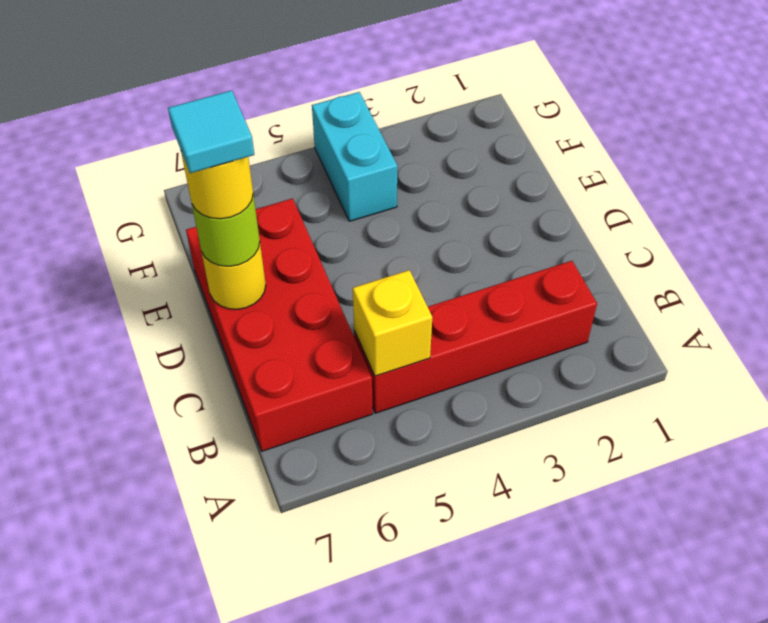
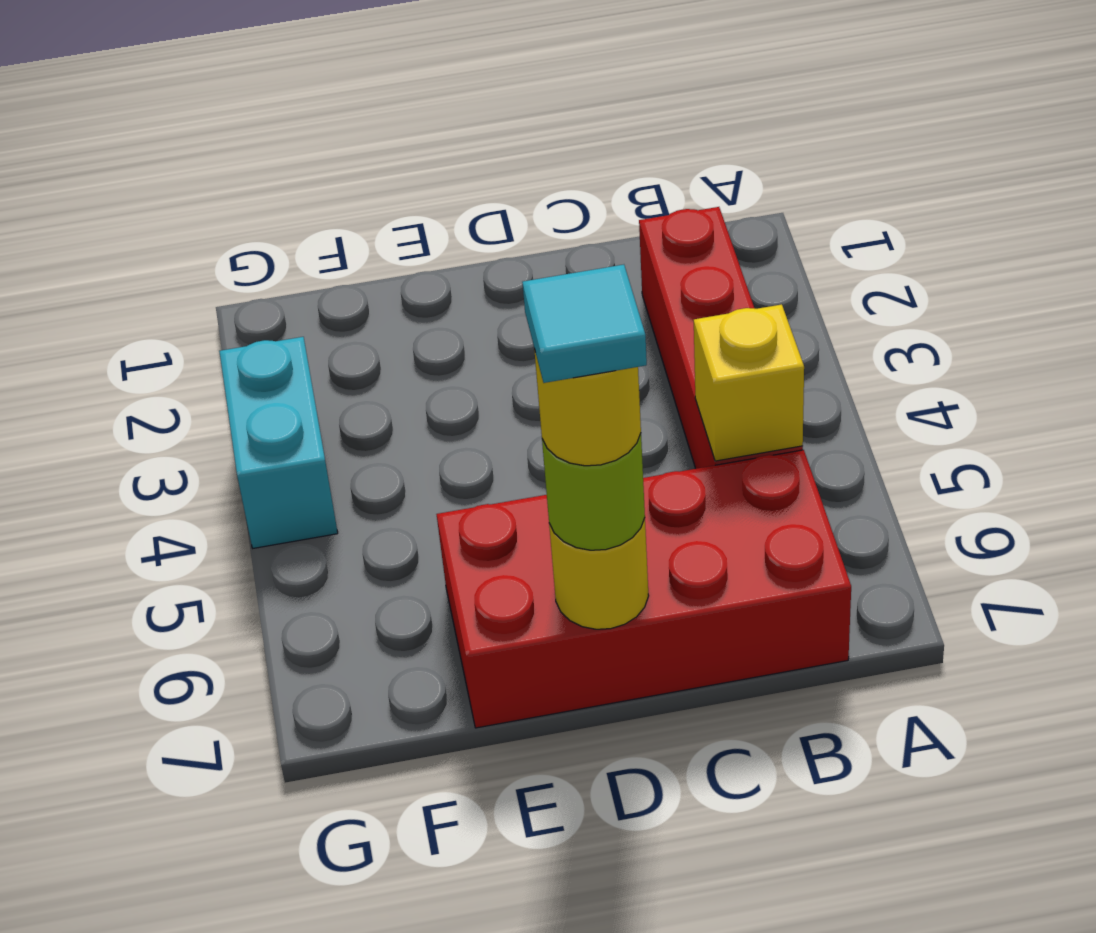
cyan 1x2 brick [312,92,397,221] -> cyan 1x2 brick turned to [219,337,338,548]

